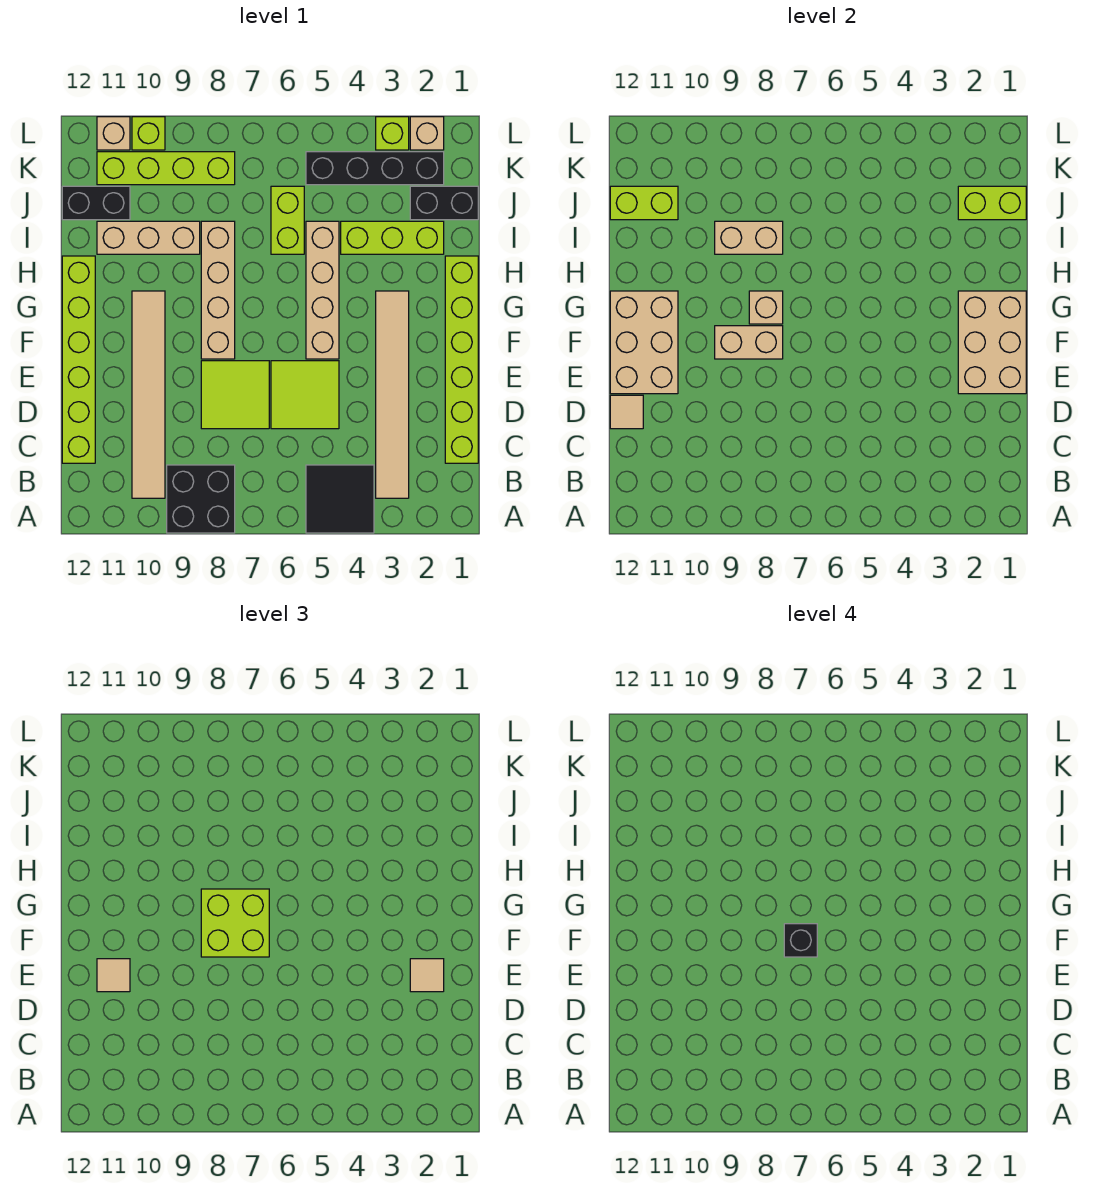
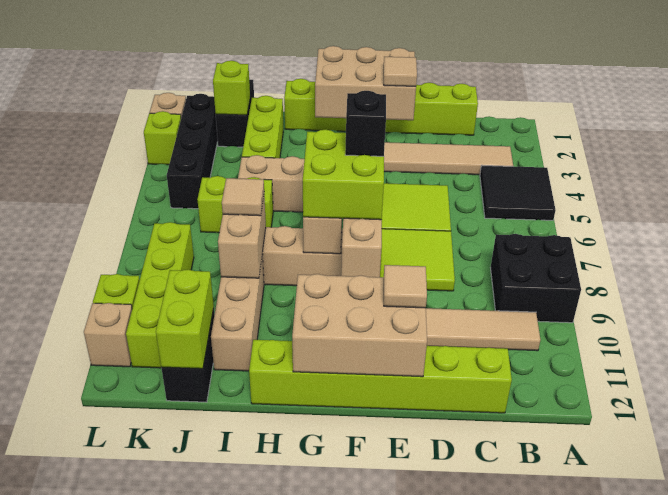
tan 1x1 tile [610,395,643,429] -> tan 1x1 tile moved to [222,178,264,216]
lime 1x2 brick [958,186,1026,220] -> lime 1x1 brick [213,61,250,115]

